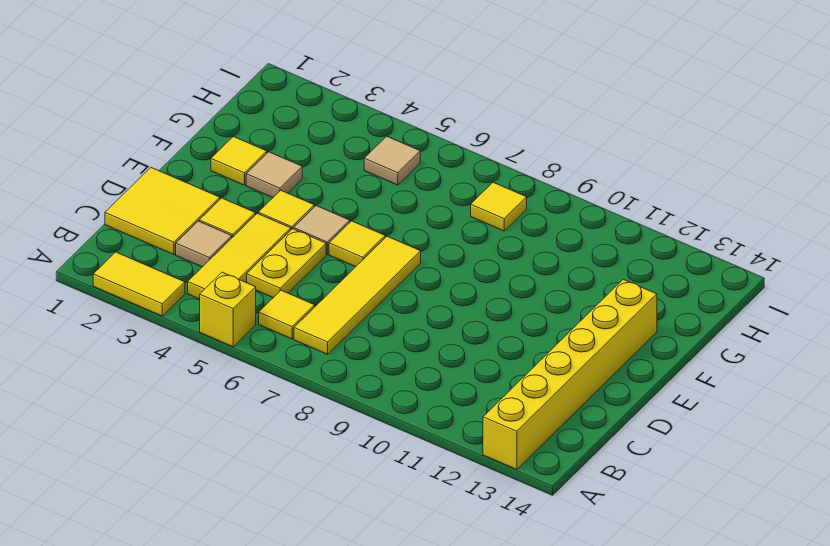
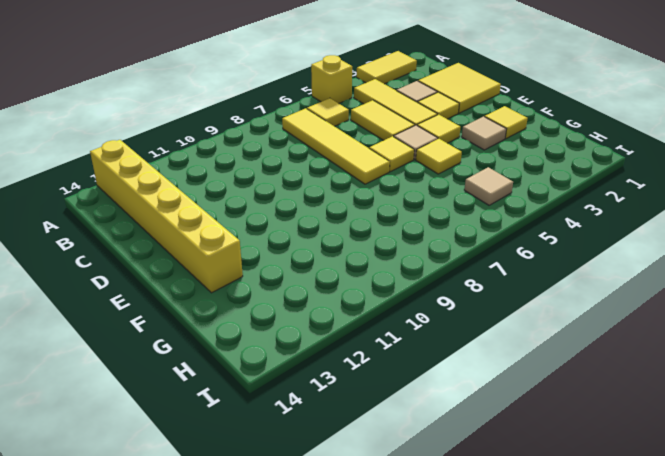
yellow 1x2 plate [247,229,326,298] -> yellow 1x2 tile [351,100,415,140]
yellow 1x1 tile [471,182,527,231] -> yellow 1x1 tile moved to [416,139,462,174]

